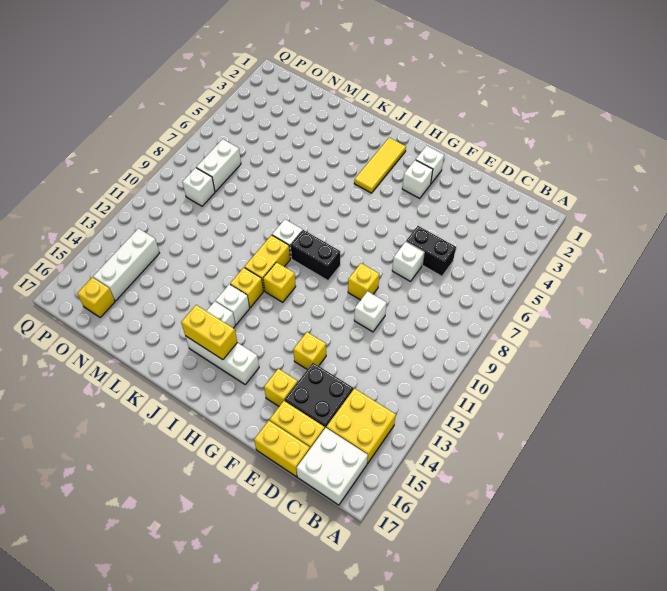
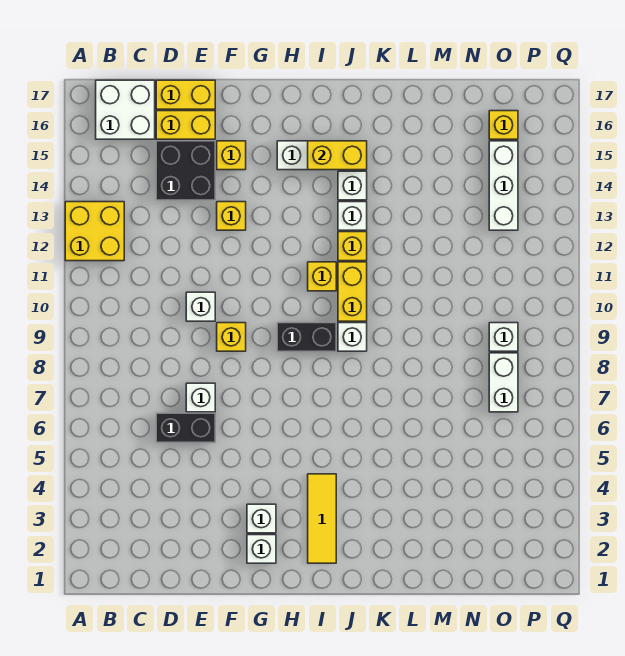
yellow 2x2 brick [326,388,396,464] -> yellow 2x2 brick moved to [65,202,124,261]

